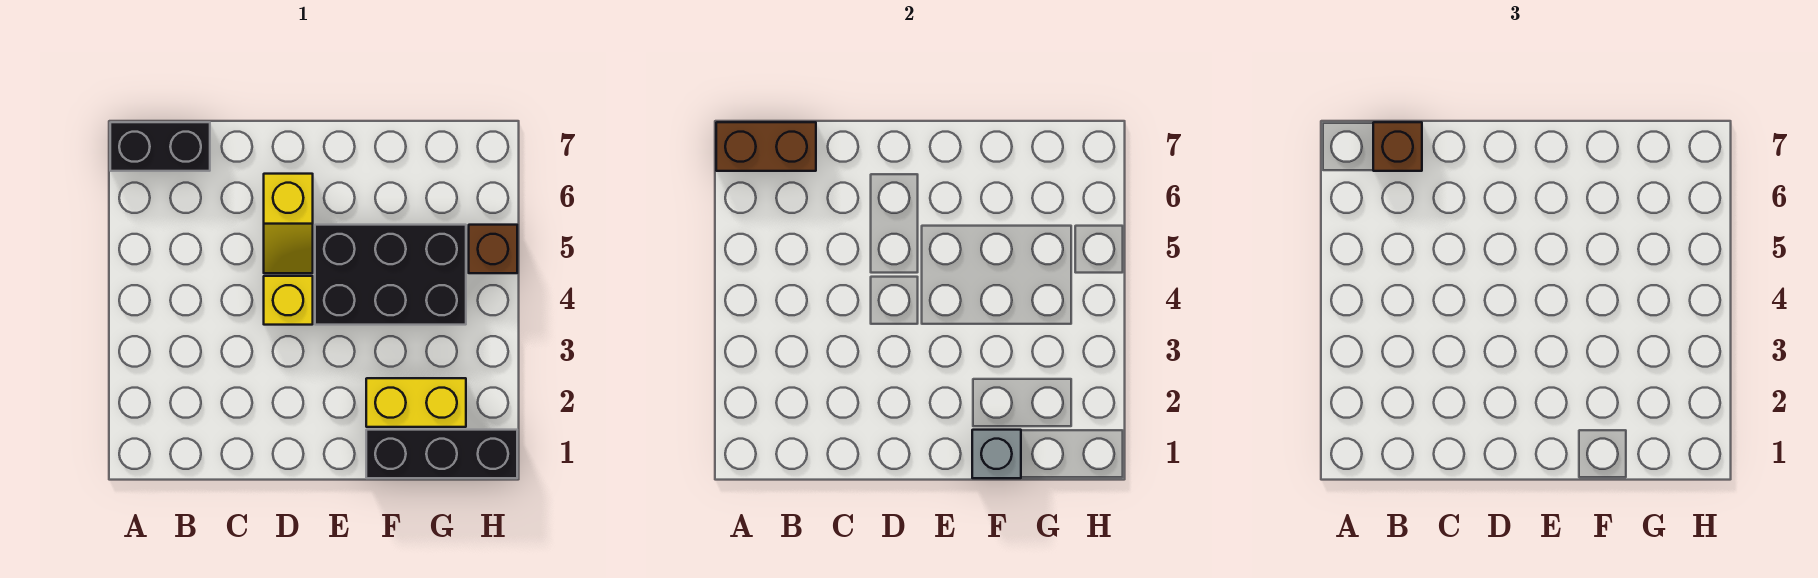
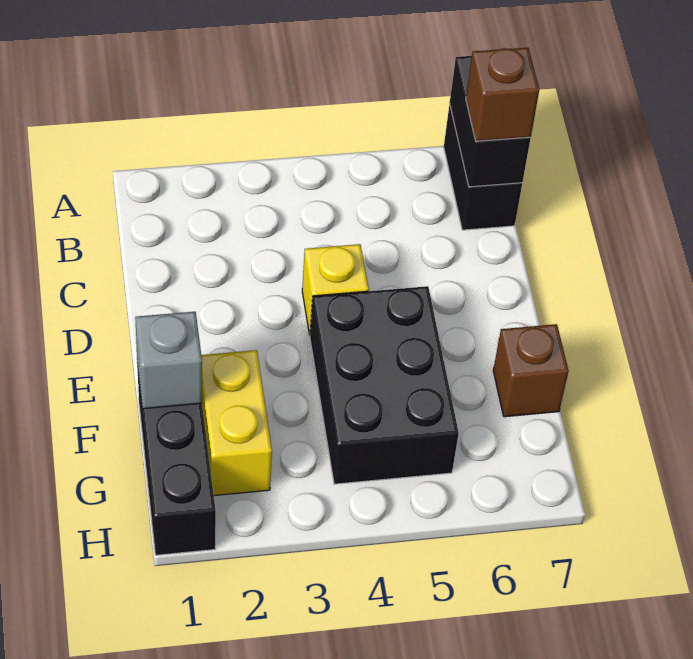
brown 1x2 brick [716,122,816,171] -> black 1x2 brick [450,56,531,187]
yellow 1x2 slope [264,174,313,273] -> none
brown 1x1 brick [469,225,517,273] -> brown 1x1 brick moved to [493,324,569,417]

